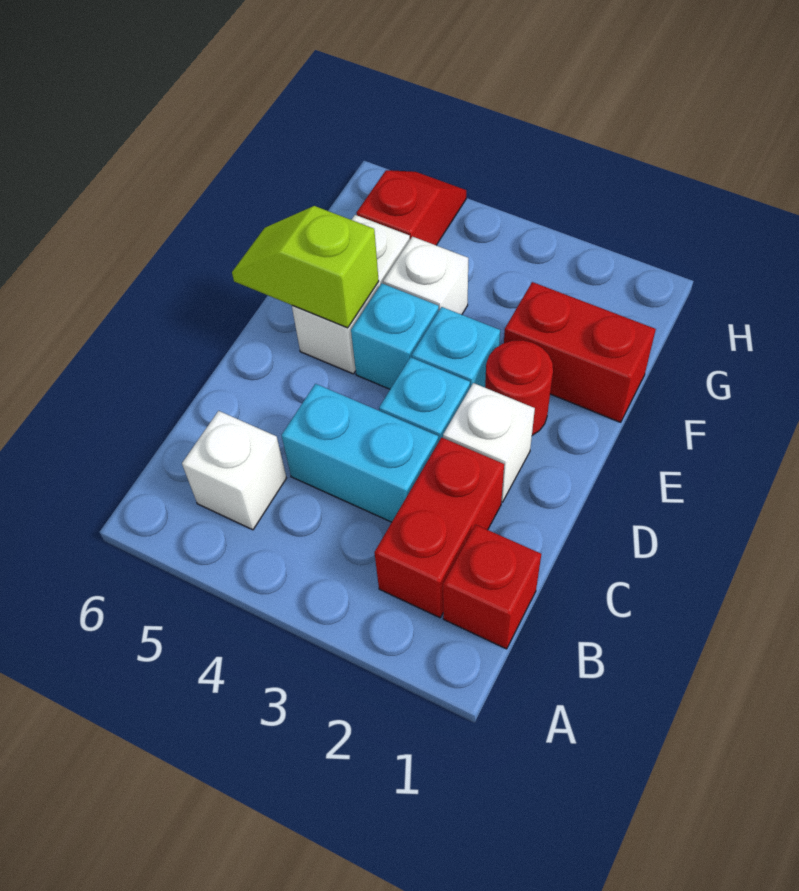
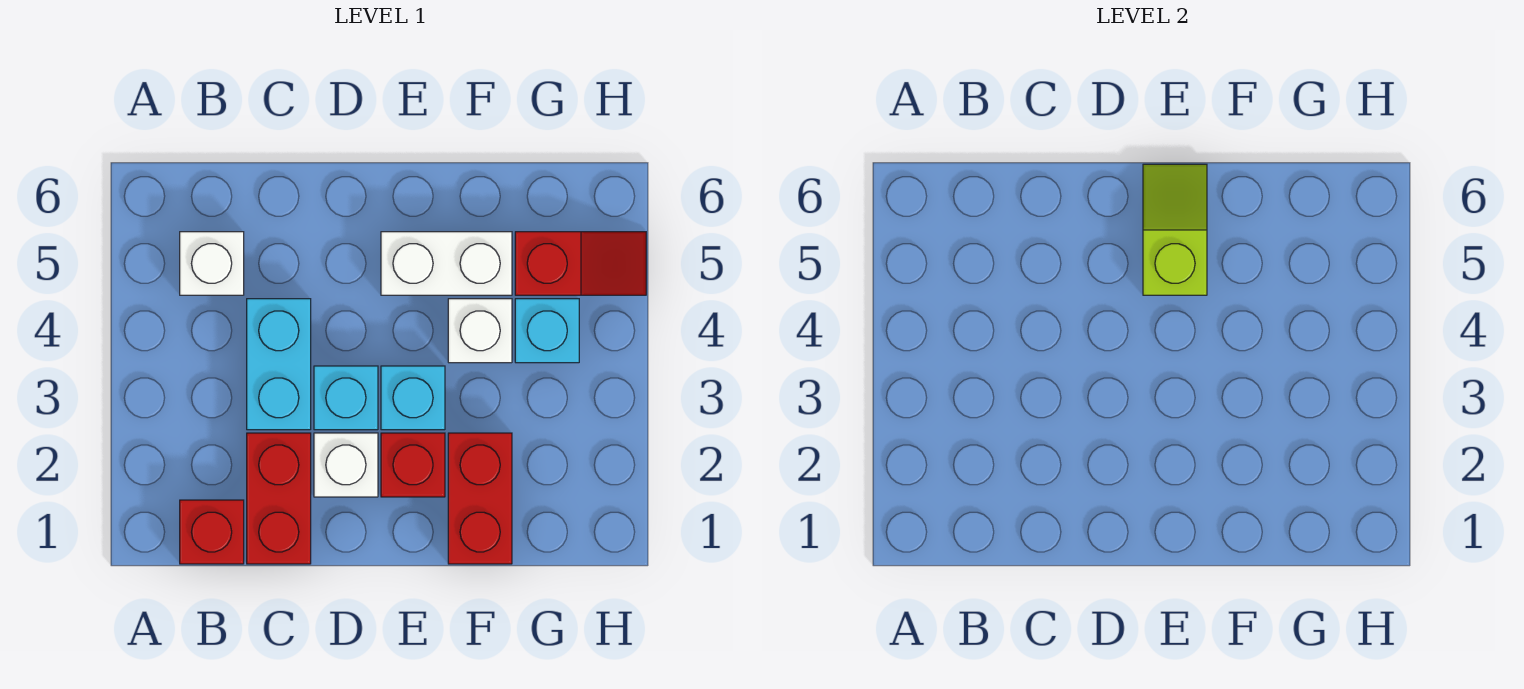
red 1x2 brick [375,437,504,618] -> red 1x2 brick turned to [247,433,311,564]
red 1x1 round brick [485,340,553,435] -> red 1x1 brick [381,433,445,497]
cyan 1x1 brick [351,283,439,389] -> cyan 1x1 brick moved to [515,299,579,363]

